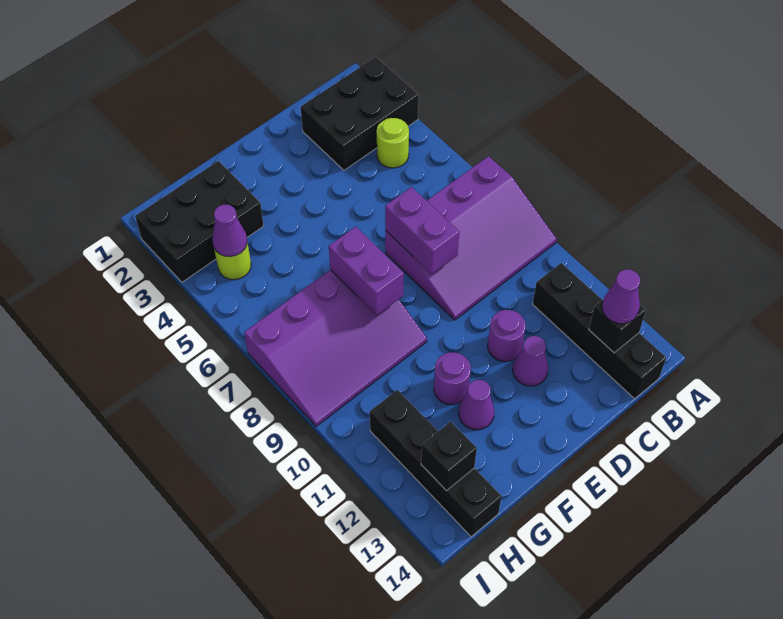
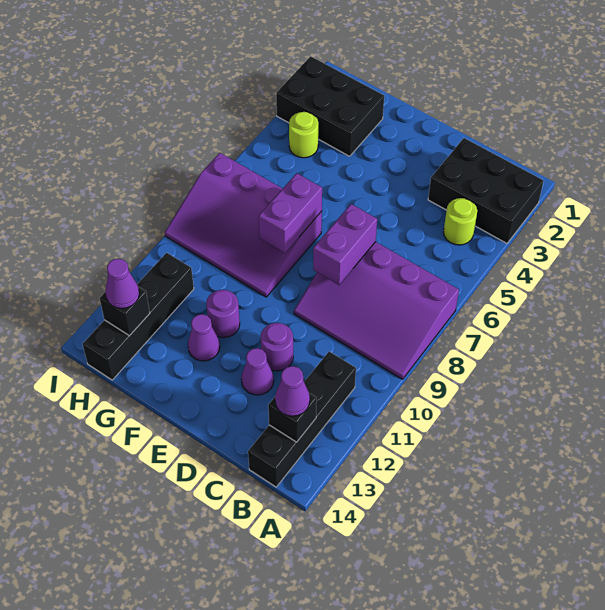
purple 1x1 cone [212,204,247,257] -> purple 1x1 cone moved to [105,259,139,309]

